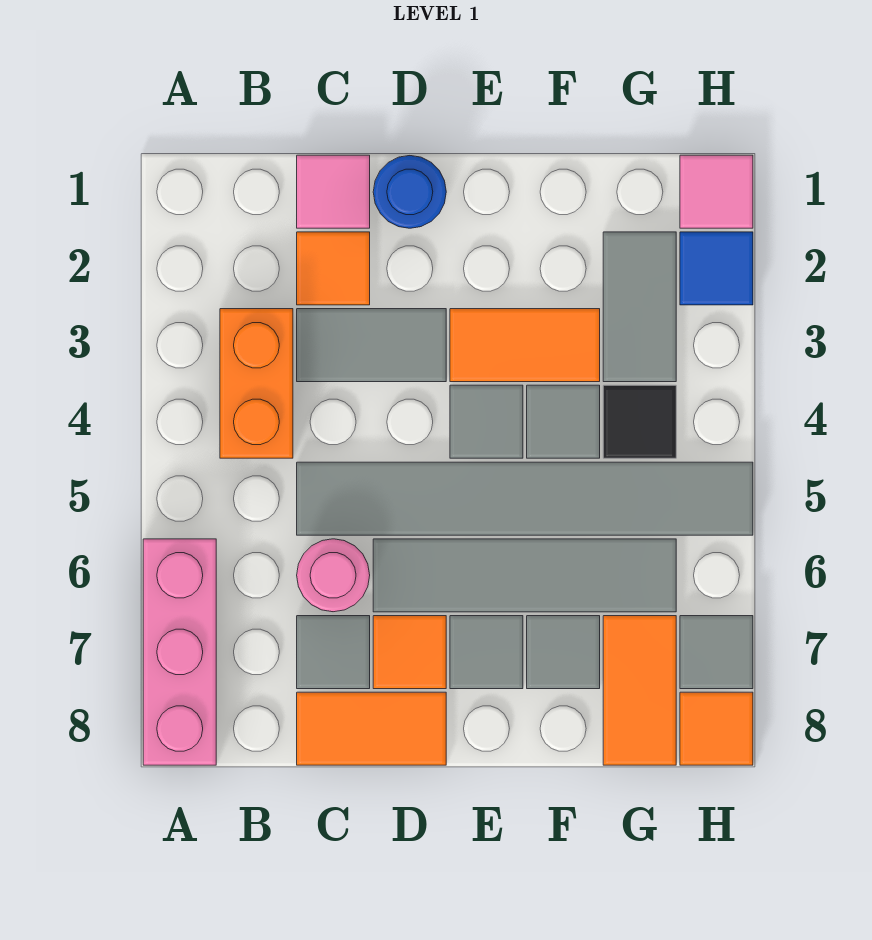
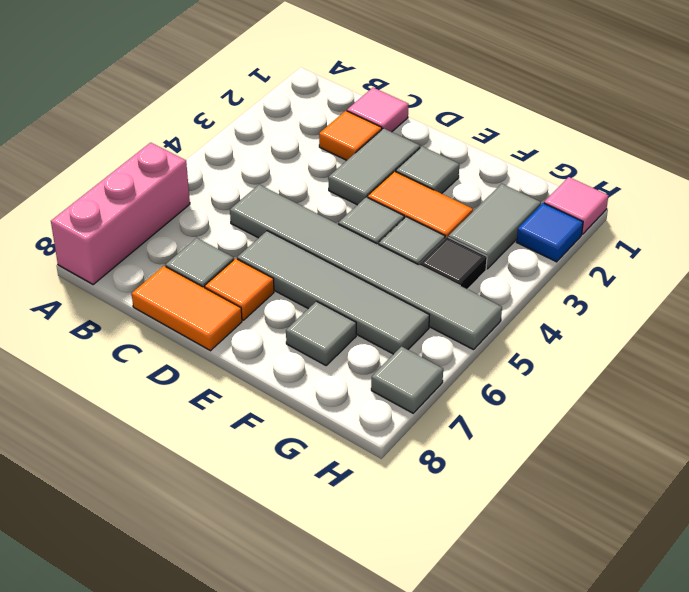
orange 1x2 brick [220,309,293,458] -> none
grey 1x2 tile [297,309,446,382] -> grey 1x2 tile turned to [328,128,420,205]
pink 1x1 round brick [297,539,370,612] -> none
blue 1x1 round brick [373,156,446,228] -> none
grey 1x1 tile [450,616,523,689] -> grey 1x1 tile moved to [396,146,459,194]
orange 1x2 tile [603,616,676,765] -> none
orange 1x1 tile [680,692,753,765] -> none

